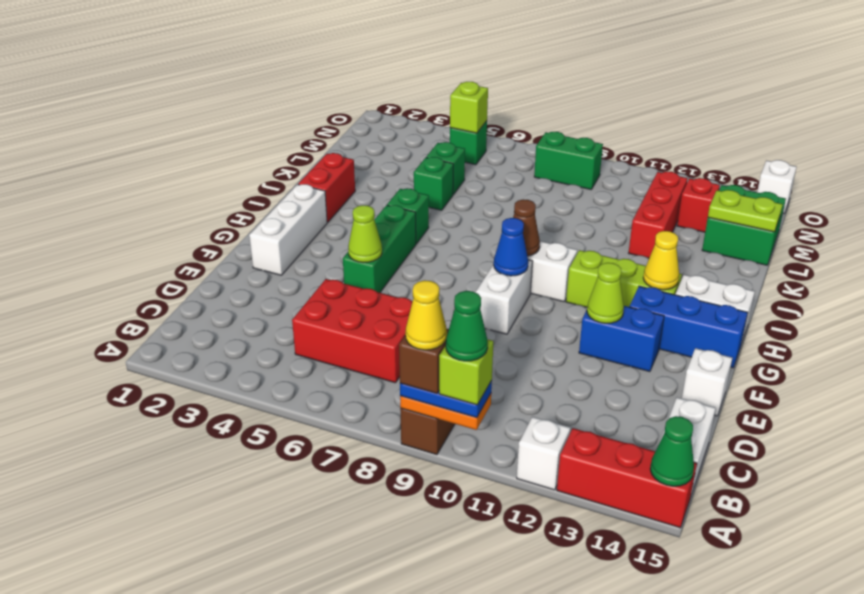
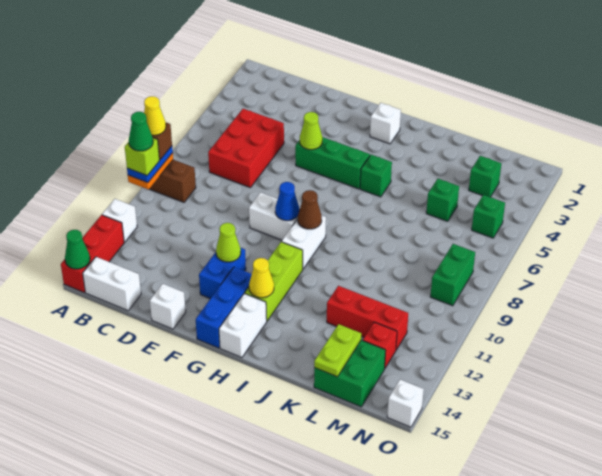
white 1x3 brick [249,184,327,275] -> white 1x1 brick [370,103,401,144]
red 1x2 brick [298,153,355,222] -> none
green 1x1 brick [414,157,453,210] -> green 1x1 brick moved to [469,156,501,197]
lime 1x1 brick [450,82,488,133] -> none

